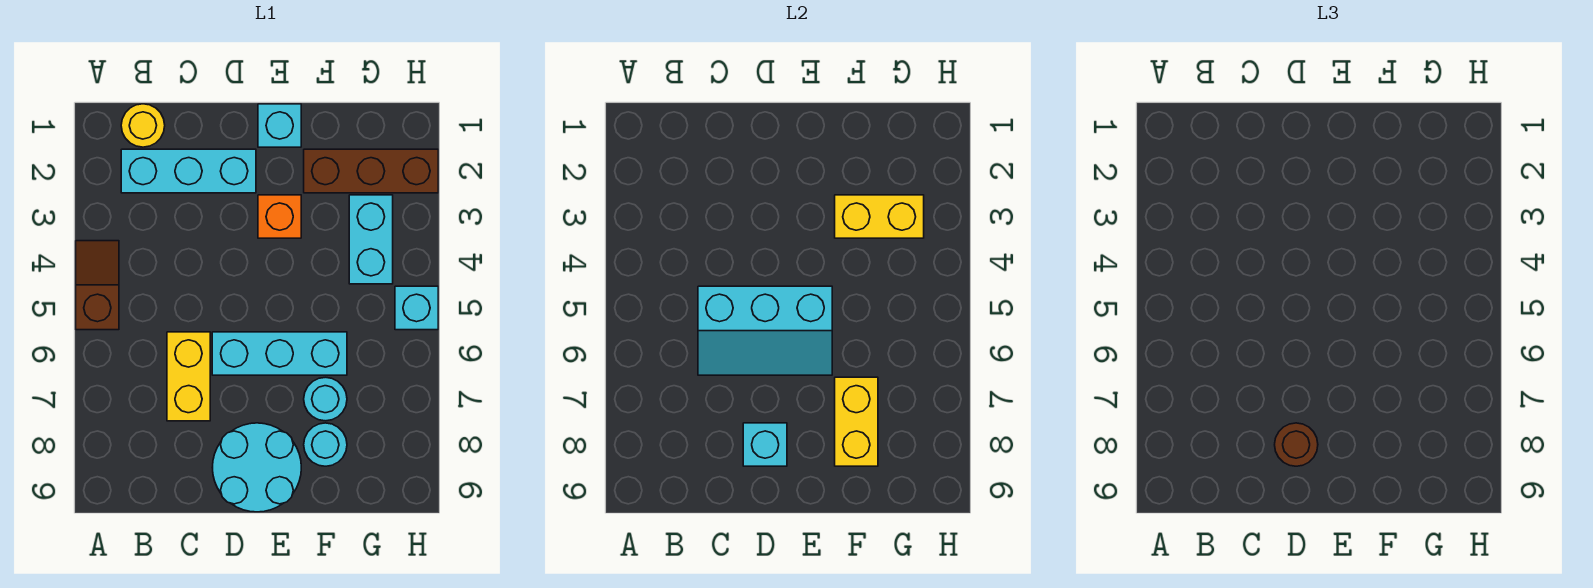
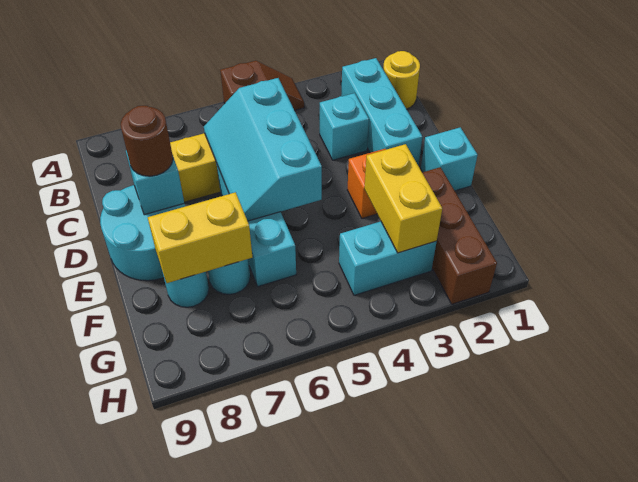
cyan 1x1 brick [395,286,438,330] -> cyan 1x1 brick moved to [320,93,369,160]

